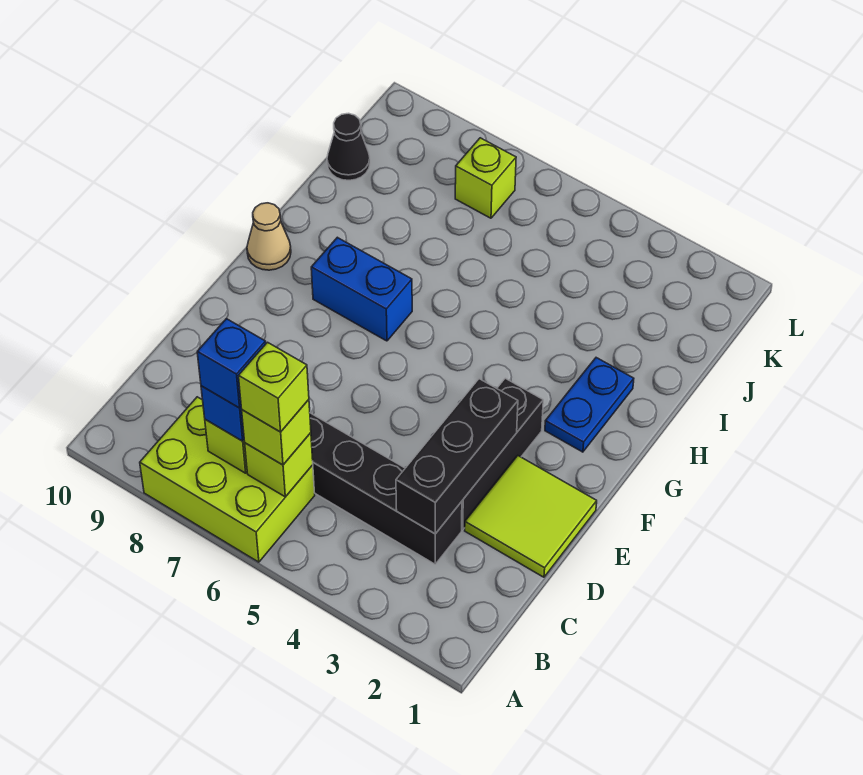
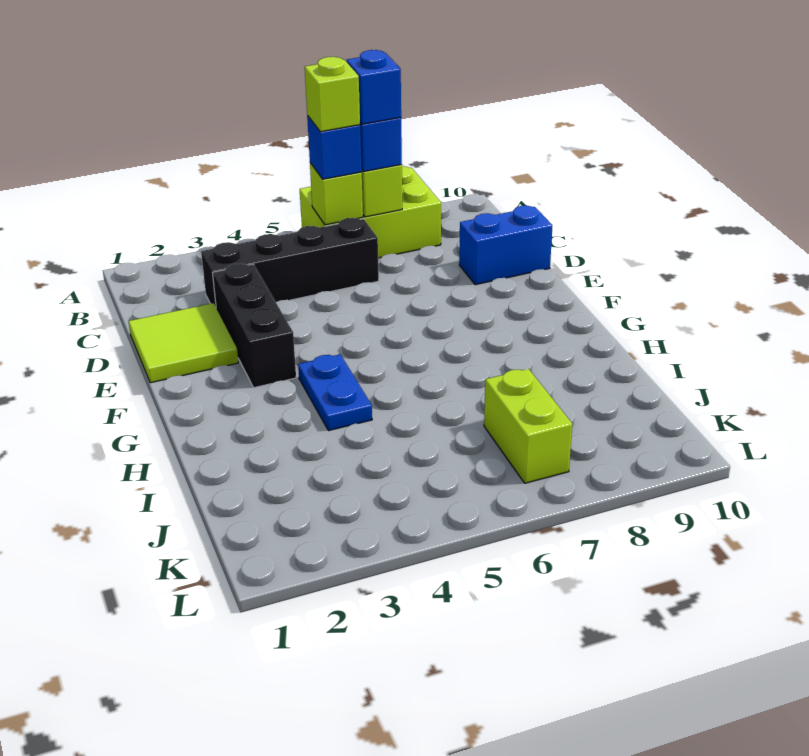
lime 1x1 brick [242,400,311,465] -> blue 1x1 brick [307,116,362,179]
black 1x3 brick [396,379,518,534] -> none
blue 1x2 plate [545,358,634,452] -> blue 1x2 plate moved to [298,355,372,431]
blue 1x2 brick [311,237,412,341] -> blue 1x2 brick moved to [459,206,553,285]
tan 1x1 cone [247,203,291,270] -> none
black 1x1 cone [327,113,370,180] -> none
lime 1x1 brick [455,138,516,218] -> lime 1x2 brick [484,369,572,483]

